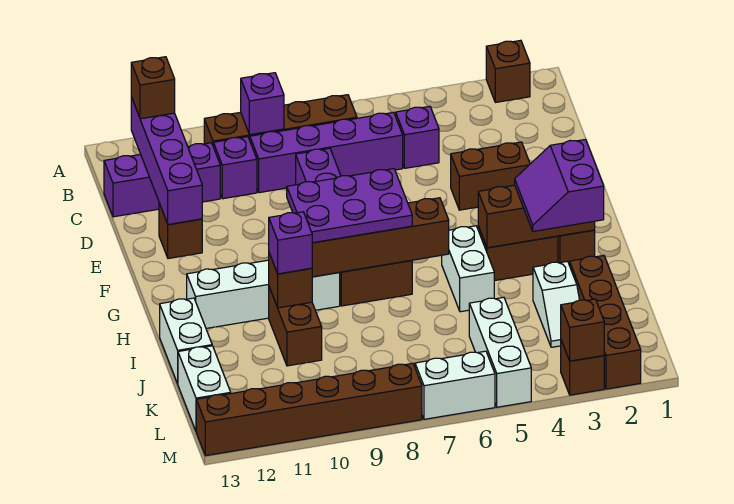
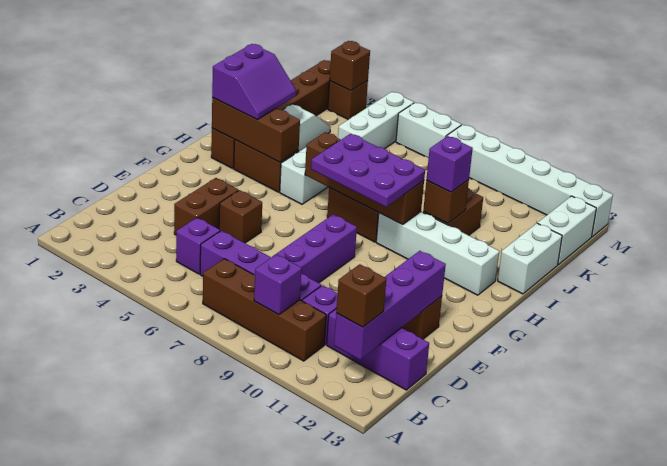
brown 1x1 brick [486,40,530,102] -> brown 1x1 brick moved to [219,190,262,243]
brown 1x2 brick [451,142,530,210] -> brown 1x2 brick turned to [174,178,238,235]
brown 1x6 brick [196,363,422,456] -> white 1x6 brick [446,125,613,237]

